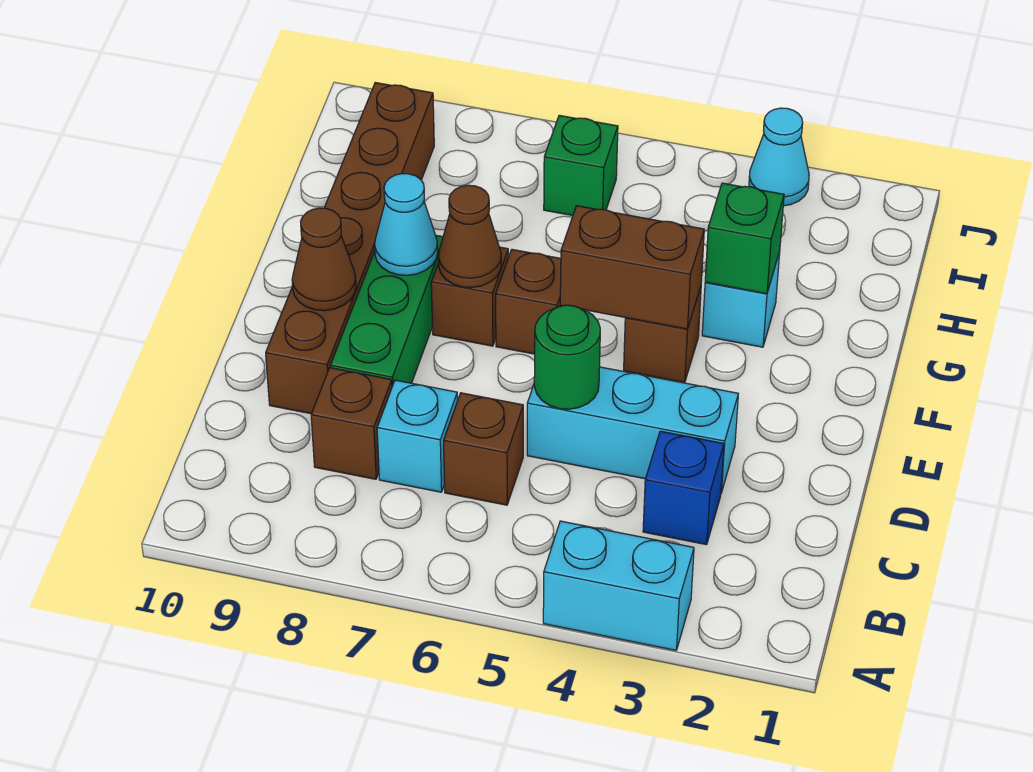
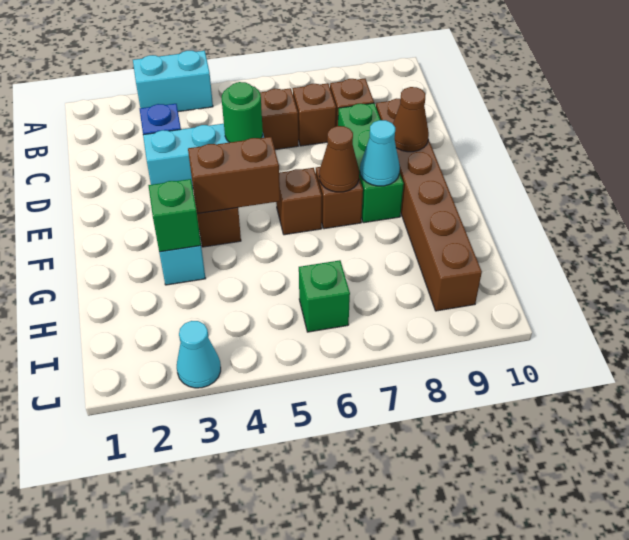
cyan 1x1 brick [377,380,457,492] -> brown 1x1 brick [293,83,336,146]

